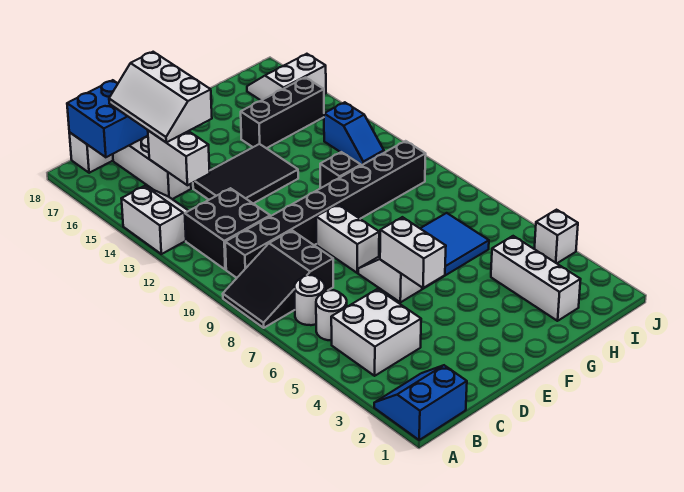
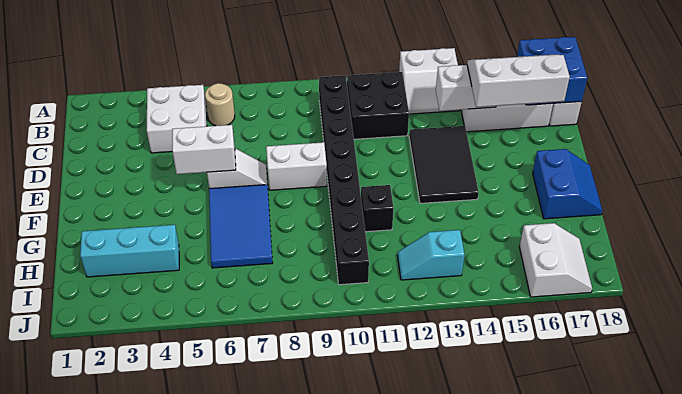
blue 2x2 slope [374,365,467,440] -> blue 2x2 slope moved to [533,149,602,219]
black 2x3 slope [223,230,333,328] -> none
white 1x1 round brick [316,290,347,340] -> tan 1x1 round brick [205,83,235,126]
white 1x1 round brick [294,275,325,325] -> none
black 1x3 brick [241,77,324,148] -> none
white 1x3 brick [491,236,581,321] -> cyan 1x3 brick [80,225,179,277]
blue 1x2 slope [324,102,384,165] -> cyan 1x2 slope [397,230,465,280]
white 1x1 brick [535,210,578,263] -> none

